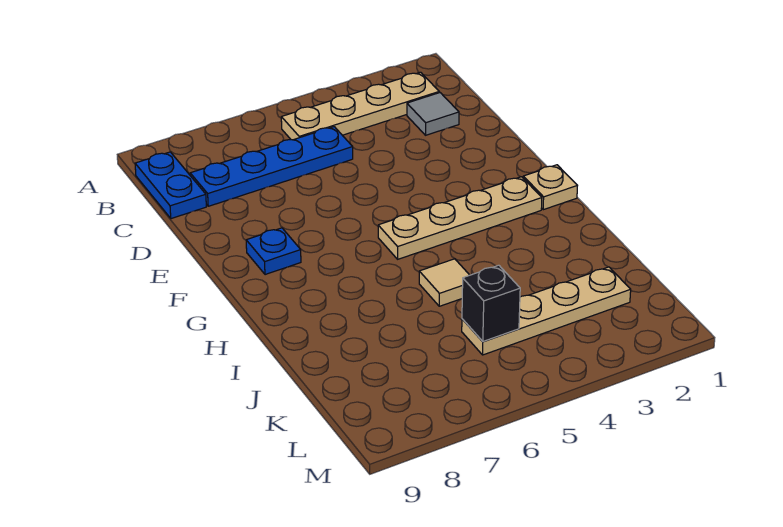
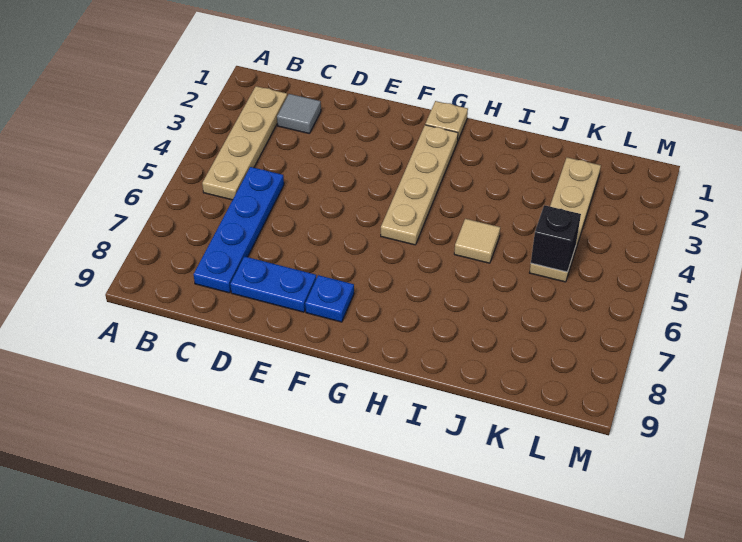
blue 1x2 plate [135,152,206,219] -> blue 1x2 plate moved to [230,256,317,312]

